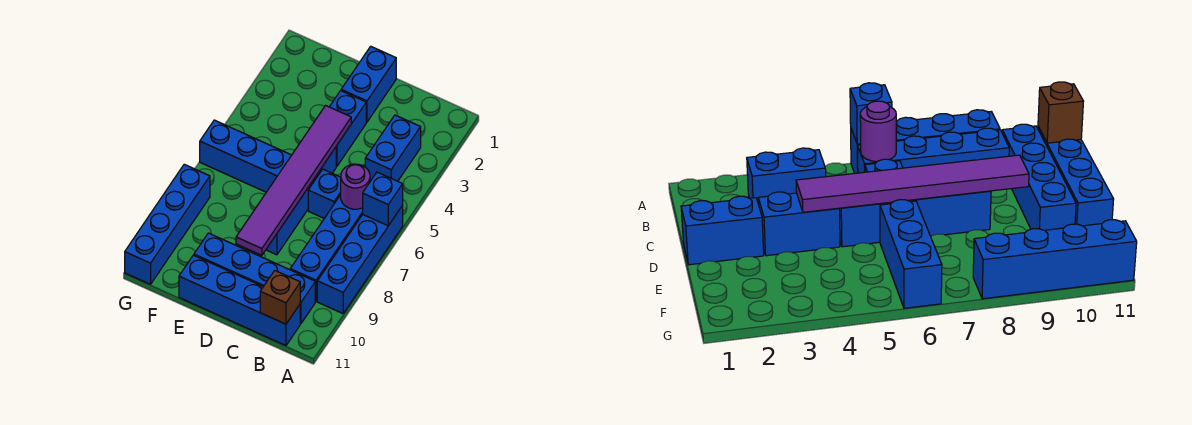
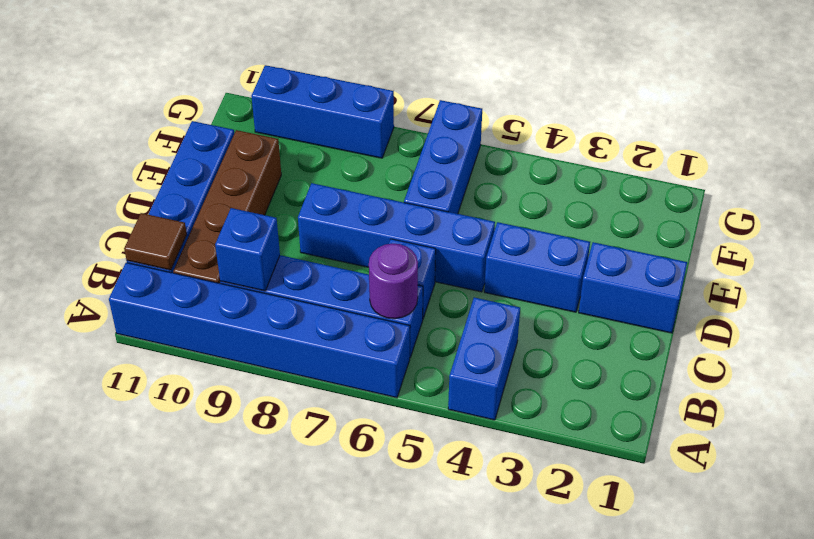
blue 1x4 brick [317,205,403,313] -> blue 1x6 brick [109,263,410,398]
blue 1x1 brick [363,172,403,226] -> blue 1x1 brick moved to [215,208,280,291]
blue 1x2 brick [365,115,421,181] -> blue 1x2 brick turned to [448,298,520,420]
blue 1x4 brick [194,233,315,323] -> brown 1x4 brick [173,130,281,283]
brown 1x1 brick [260,271,300,324] -> brown 1x1 tile [124,213,187,270]
purple 1x6 tile [236,106,351,255] -> none
blue 1x4 brick [125,164,210,284] -> blue 1x3 brick [251,65,394,158]

